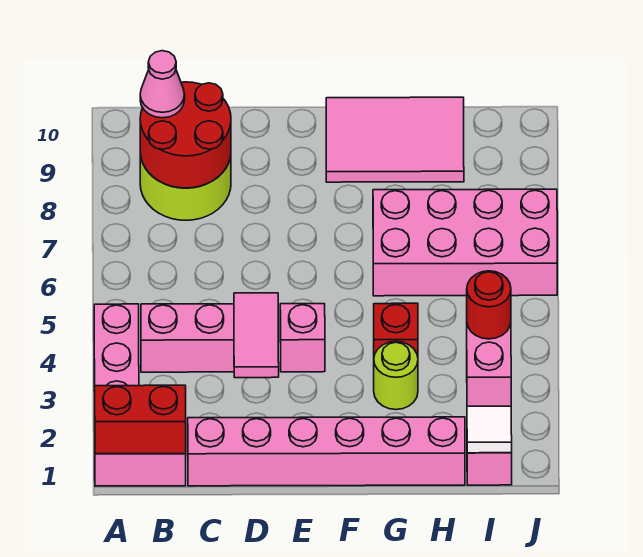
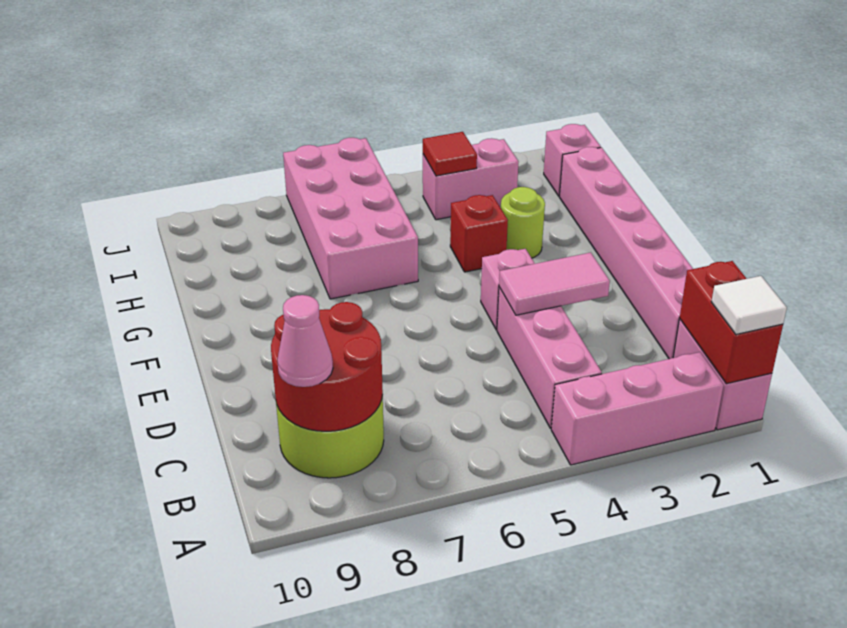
pink 2x3 tile [326,97,464,182] -> none
white 1x1 tile [467,406,512,453] -> white 1x1 tile moved to [711,276,787,334]
red 1x1 round brick [467,271,511,339] -> red 1x1 tile [423,132,477,176]

